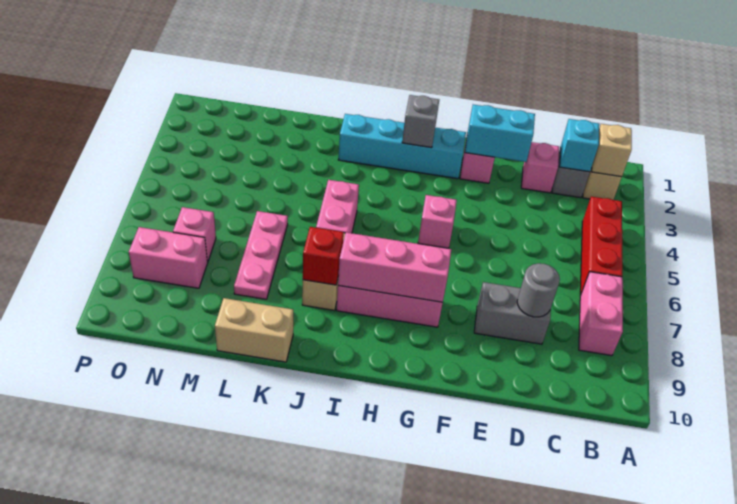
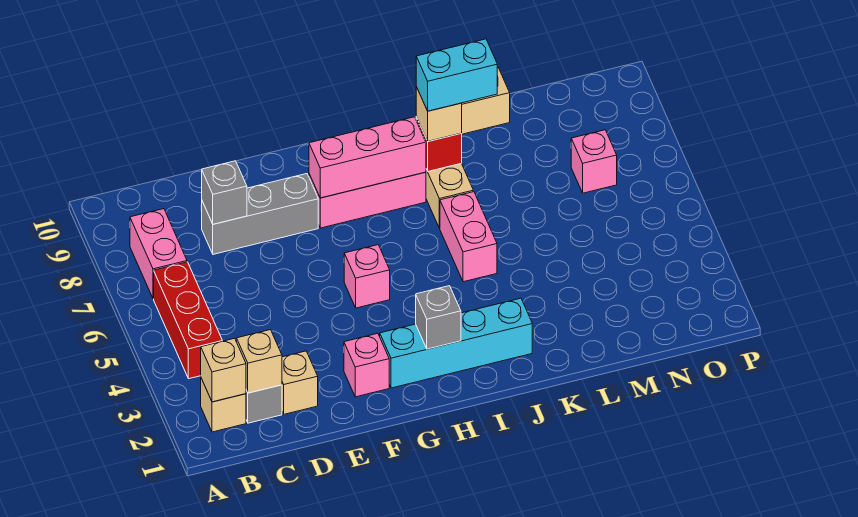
cyan 1x1 brick [560,119,599,172] -> tan 1x1 brick [237,330,282,393]
pink 1x1 brick [521,142,559,193] -> tan 1x1 brick [282,351,318,414]
grey 1x2 brick [474,282,551,344] -> grey 1x3 brick [201,174,318,254]
grey 1x1 round brick [517,263,560,317] -> grey 1x1 brick [202,161,247,224]
cyan 1x2 brick [465,105,535,162] -> cyan 1x2 brick moved to [416,39,497,111]
none -> tan 1x1 brick [416,87,462,141]
pink 1x3 plate [234,211,288,299] -> none
pink 1x2 brick [129,227,207,288] -> none

